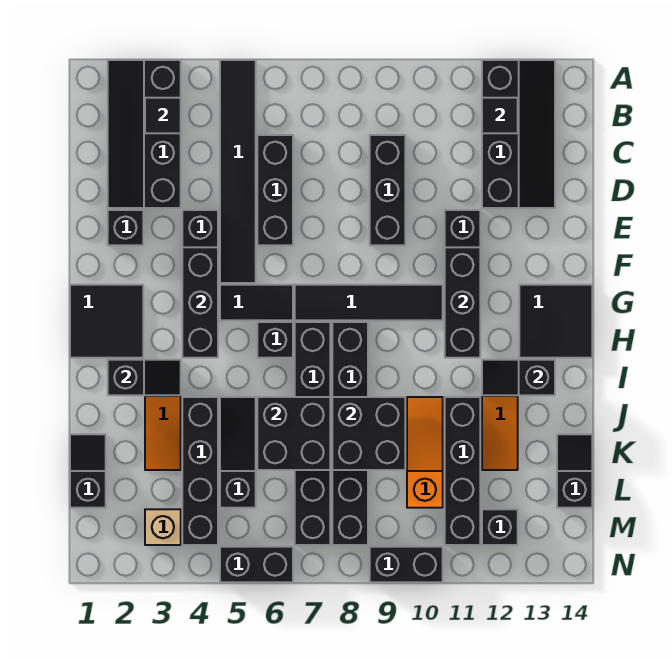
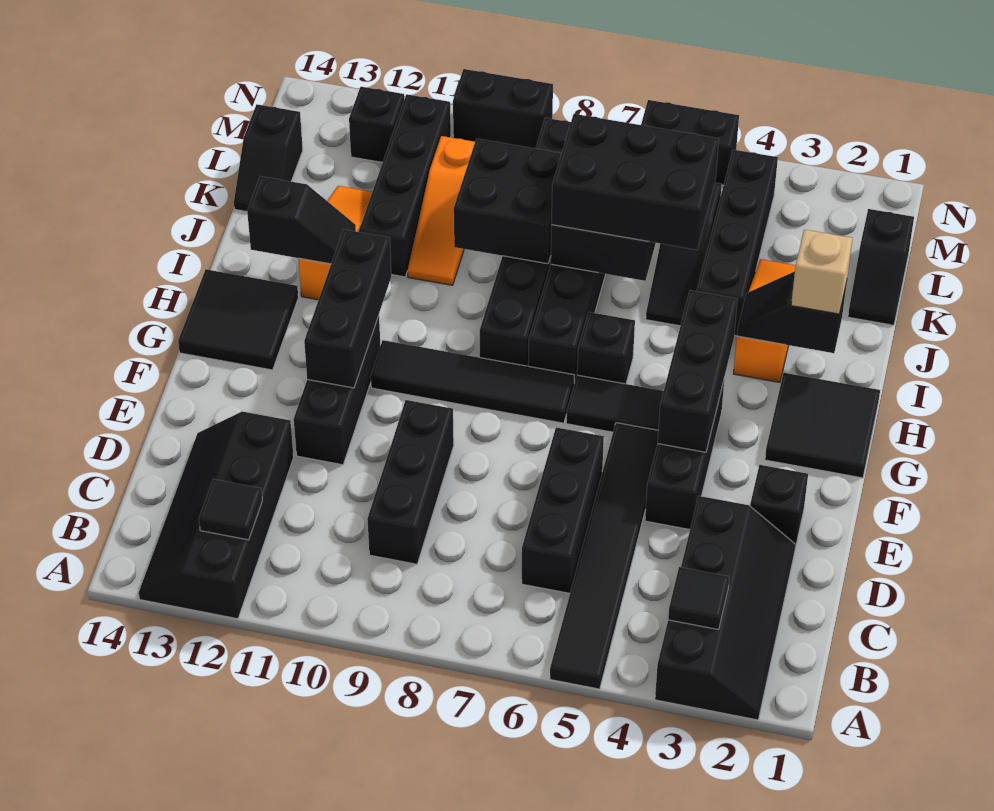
none -> black 2x3 brick [552,114,719,250]
tan 1x1 brick [145,509,181,545] -> tan 1x1 brick moved to [791,230,852,314]

